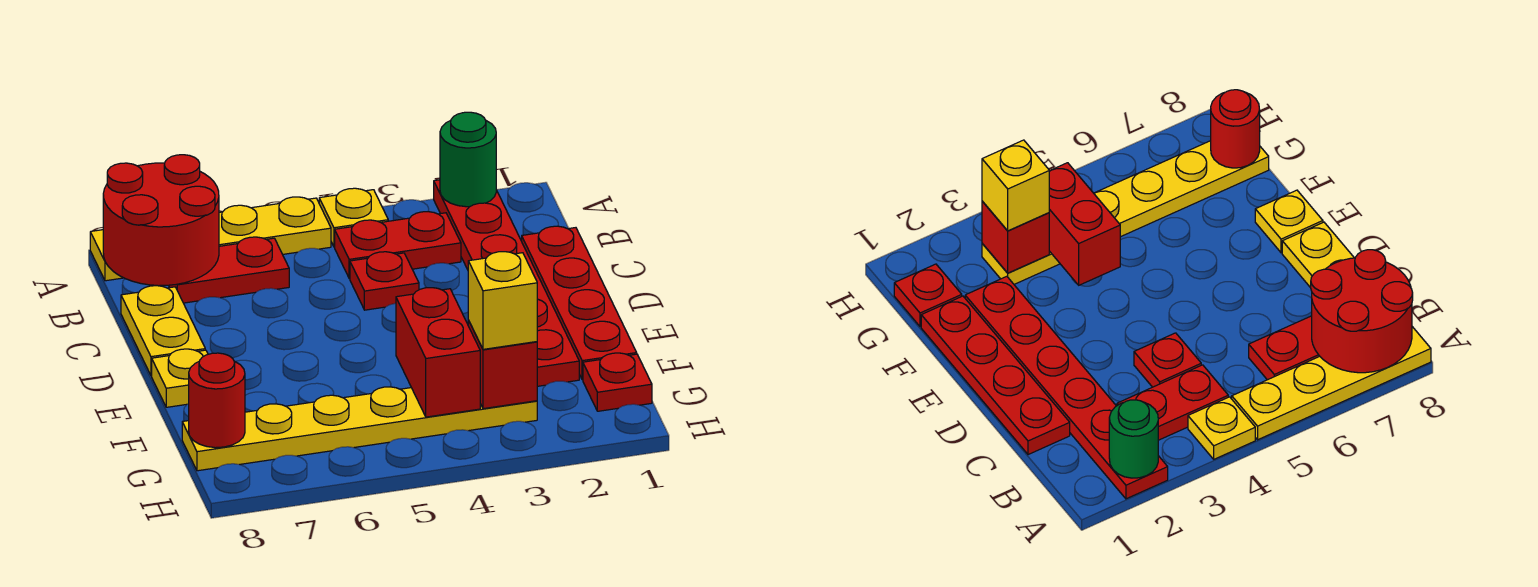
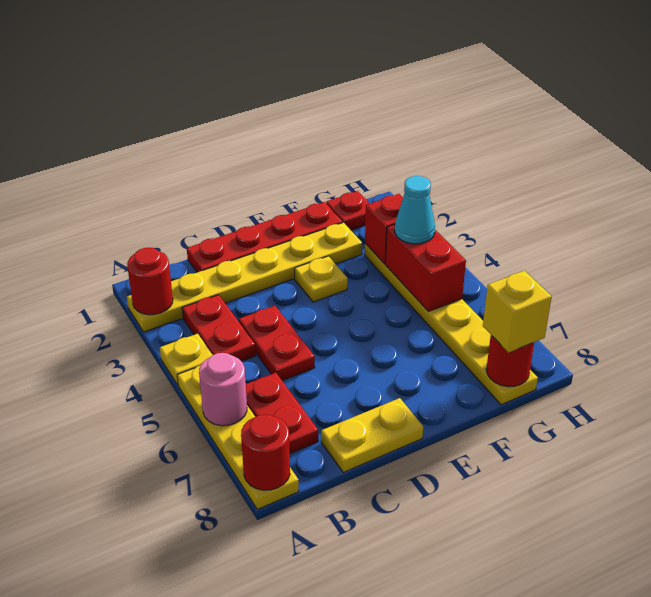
red 1x6 plate [434,180,579,386] -> yellow 1x6 plate [127,223,362,332]
green 1x1 round brick [440,112,496,207] -> red 1x1 round brick [127,247,173,315]
none -> pink 1x1 round brick [199,353,247,426]
red 2x2 round brick [103,155,219,286] -> red 1x1 round brick [241,414,290,490]
red 1x1 plate [350,252,419,310] -> red 1x2 plate [239,306,315,381]
yellow 1x1 plate [152,349,208,407] -> yellow 1x1 plate moved to [295,256,347,302]
red 1x2 brick [396,288,480,417] -> red 1x2 brick turned to [385,224,466,312]
yellow 1x1 brick [468,252,537,349] -> yellow 1x1 brick moved to [483,271,552,353]
none -> cyan 1x1 cone [395,176,435,244]

